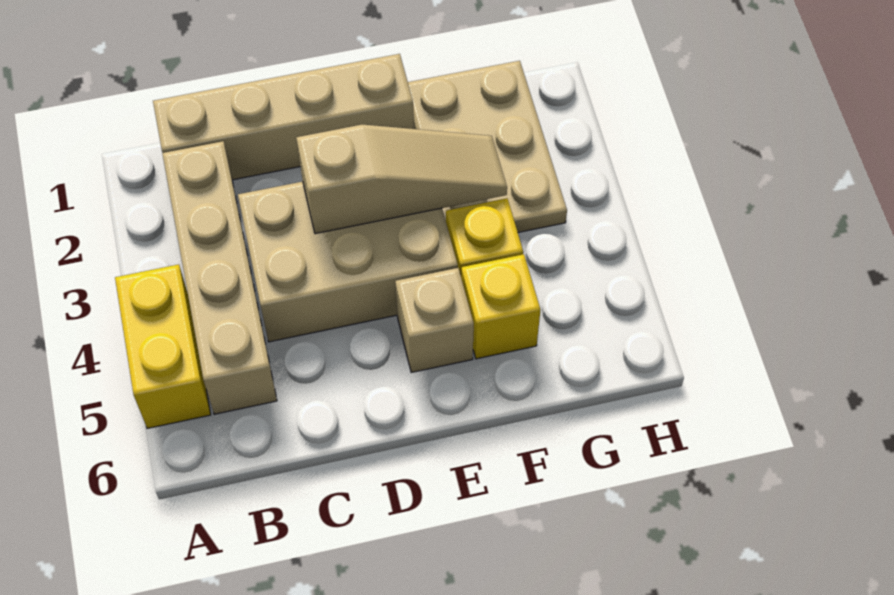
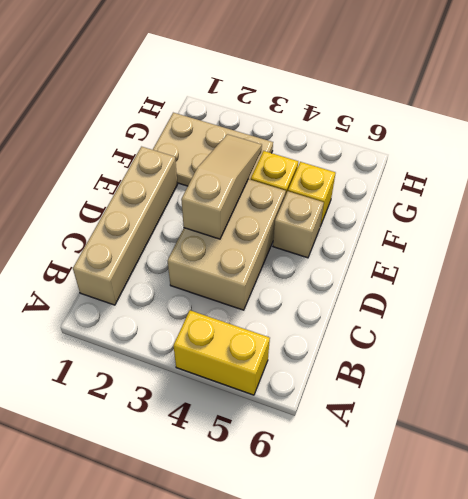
tan 1x4 brick [162,141,277,414] -> none

